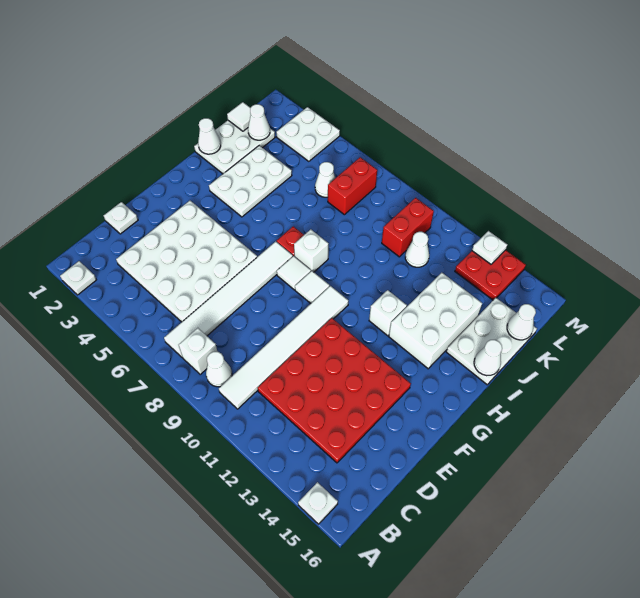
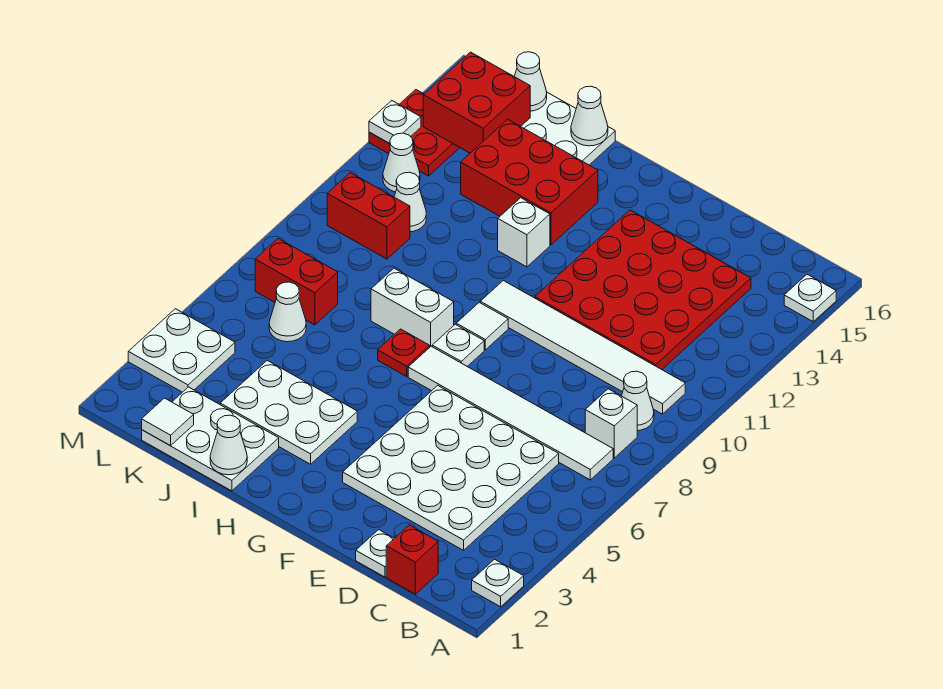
none -> red 1x1 brick [386,525,438,594]
white 1x1 tile [277,256,311,290] -> white 1x1 plate [432,324,484,366]
white 1x1 brick [294,229,328,272] -> white 1x2 brick [371,268,454,347]
white 2x3 brick [389,273,482,369] -> red 2x3 brick [461,119,598,245]
white 1x1 cone [248,104,270,140] -> white 1x1 cone moved to [383,133,420,192]
none -> red 2x2 brick [423,52,530,153]

